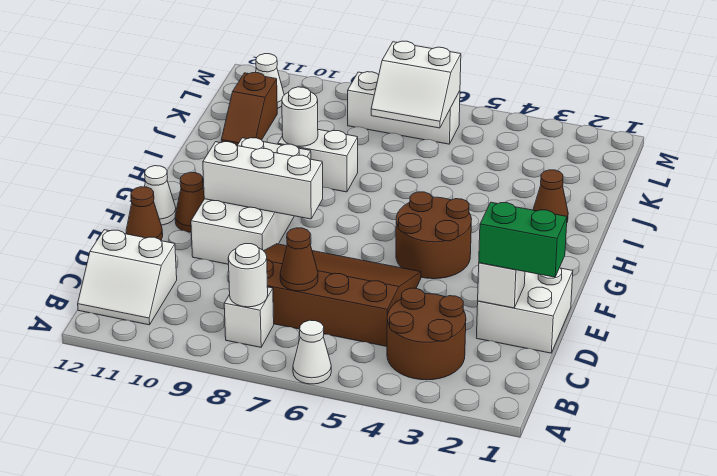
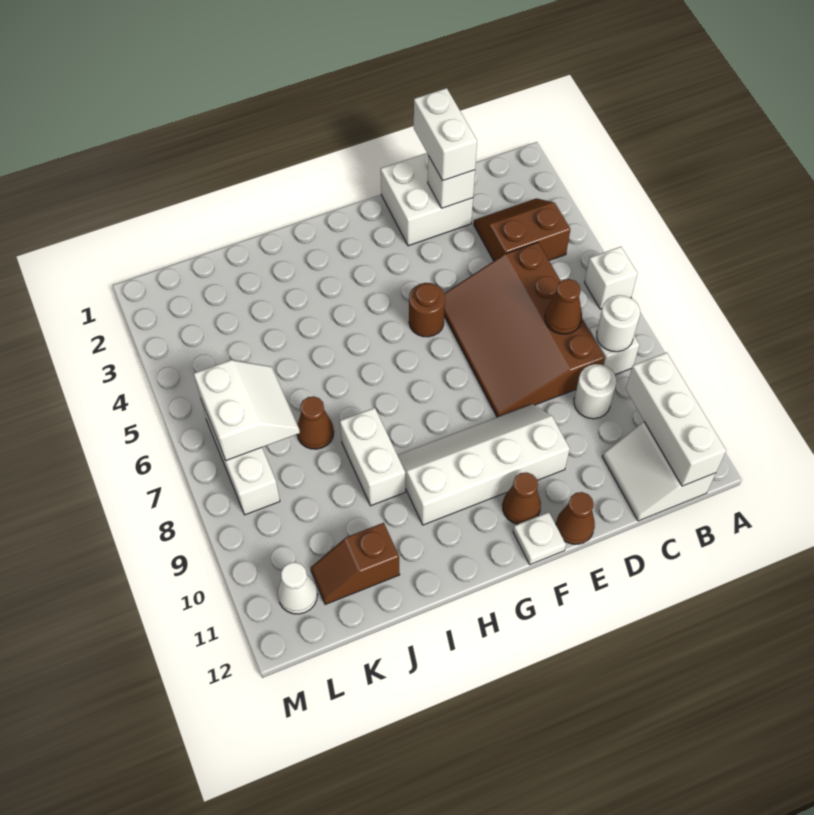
white 1x1 cone [293,320,331,384] -> white 1x1 brick [585,247,638,309]
brown 2x2 round brick [387,288,466,380] -> brown 2x2 slope [474,198,571,261]
white 2x2 slope [78,230,177,325] -> white 2x2 slope turned to [602,422,716,521]
green 1x2 brick [479,202,567,277] -> white 1x2 brick [414,88,477,181]
white 2x4 brick [191,138,311,264] -> white 2x4 slope [398,404,570,525]
brown 2x2 round brick [396,192,472,279] -> brown 1x1 round brick [409,283,445,337]
white 1x3 brick [203,142,323,219] -> white 1x3 brick moved to [626,353,726,486]
white 1x1 cone [145,166,176,225] -> white 1x1 plate [513,512,566,565]
brown 1x1 cone [533,170,568,222] -> brown 1x1 cone moved to [297,396,334,449]
white 1x1 round brick [282,87,318,146] -> white 1x1 round brick moved to [574,364,616,419]
brown 1x2 slope [221,72,277,146] -> brown 1x2 slope turned to [311,523,400,605]

